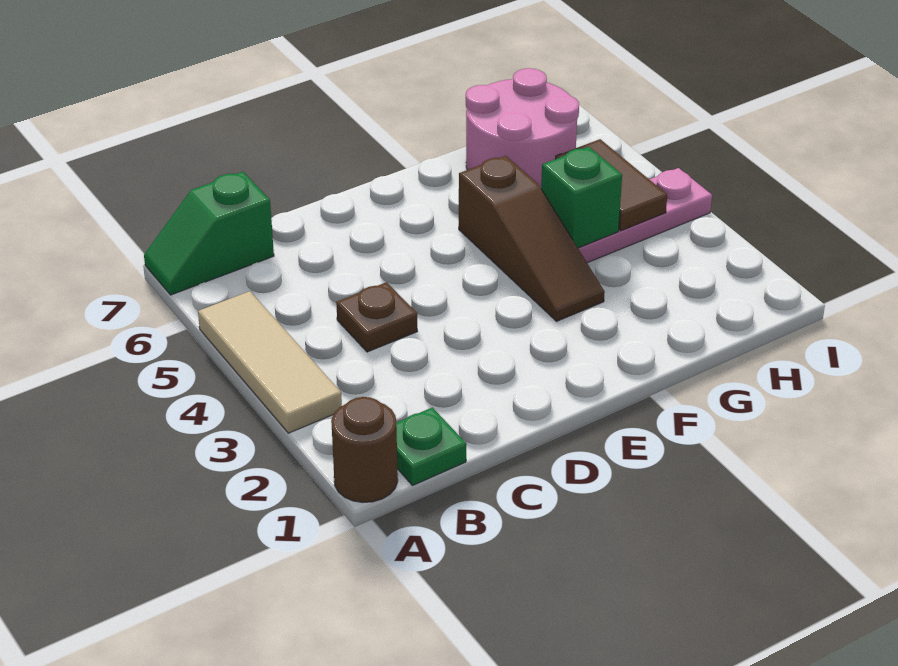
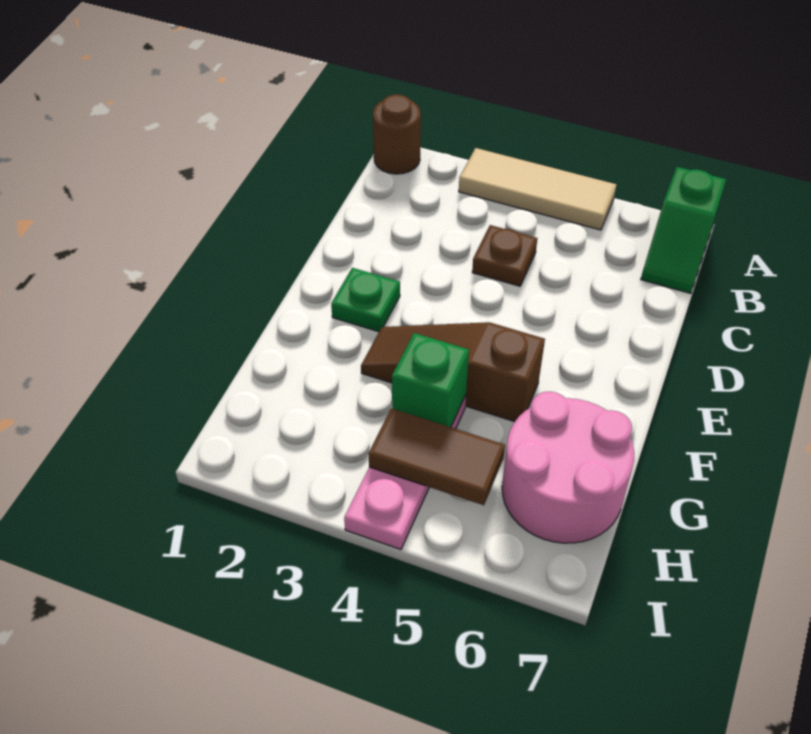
green 1x2 slope [144,172,274,295] -> green 1x2 slope turned to [641,167,726,293]
green 1x1 plate [396,407,466,485] -> green 1x1 plate moved to [331,268,400,332]

